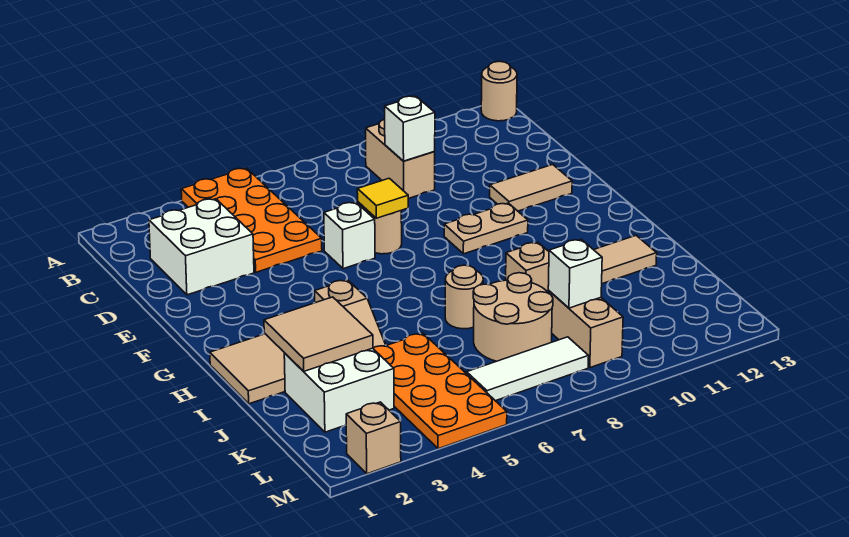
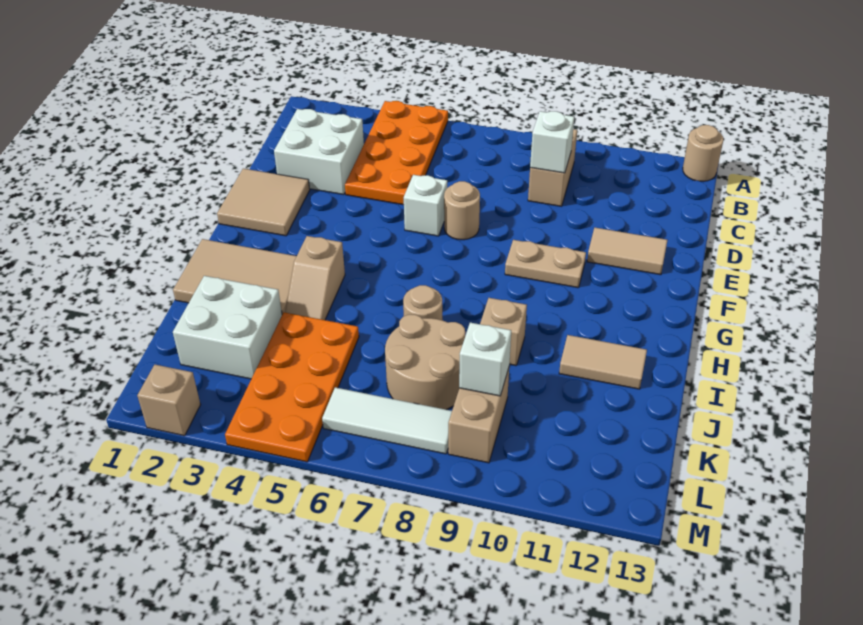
yellow 1x1 tile [357,178,408,218] -> none
tan 2x2 tile [264,297,373,371] -> tan 2x2 tile moved to [217,169,310,236]

